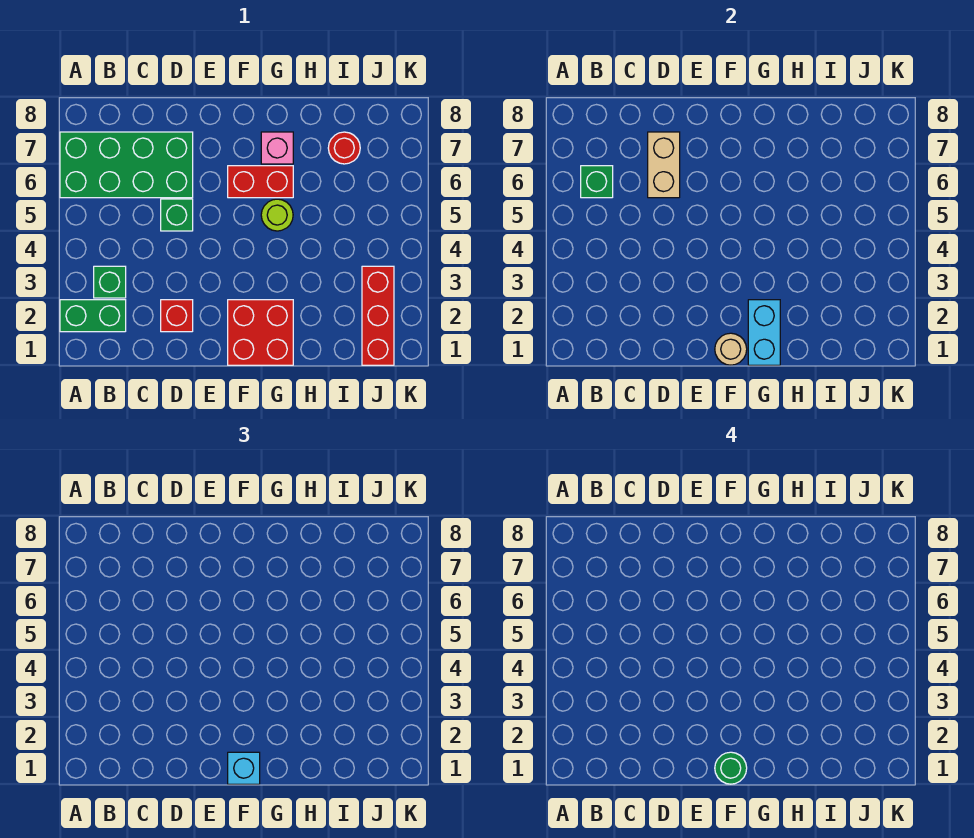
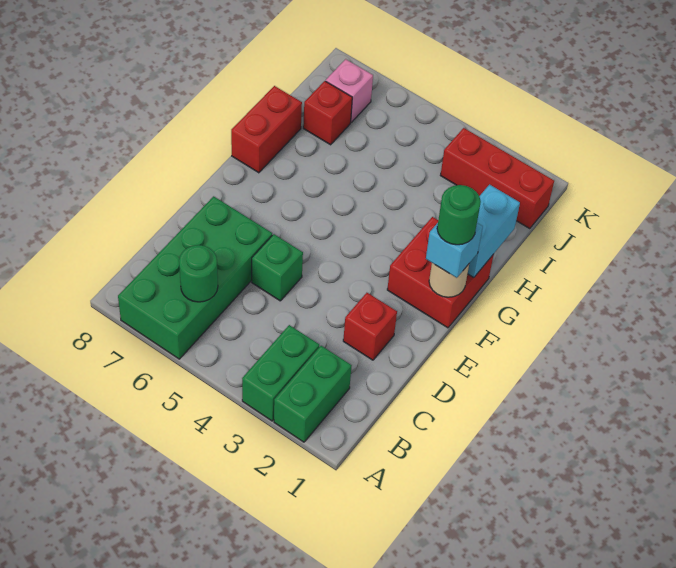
green 1x1 brick [94,266,126,298] -> green 1x2 brick [242,325,319,421]
green 1x1 brick [581,166,613,198] -> green 1x1 round brick [179,245,218,302]
tan 1x2 brick [648,132,680,198] -> none
red 1x2 brick [228,166,293,198] -> red 1x2 brick moved to [231,86,302,173]
cyan 1x2 brick [748,300,780,365] -> cyan 1x2 brick turned to [468,185,520,278]
lime 1x1 round brick [261,199,293,231] -> none
pink 1x1 brick [261,132,293,164] -> pink 1x1 brick moved to [326,59,373,122]
red 1x1 round brick [328,132,360,164] -> red 1x1 brick [303,81,352,145]

